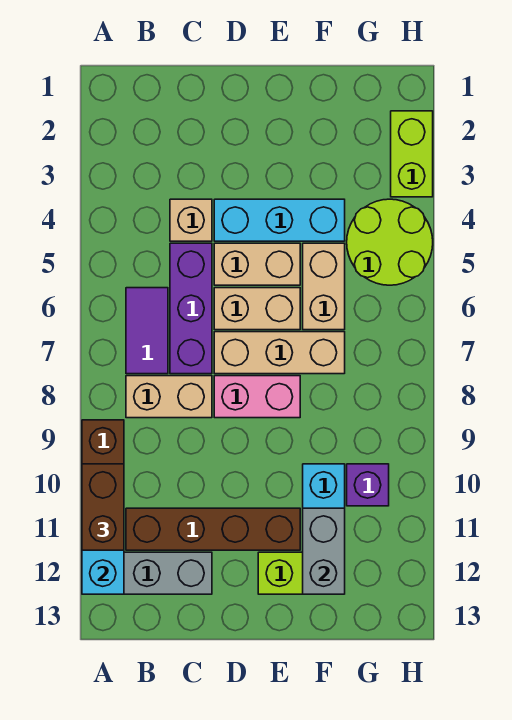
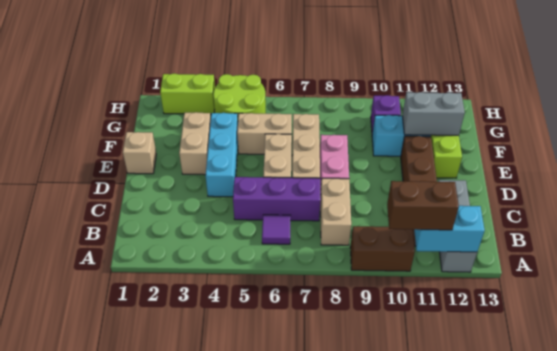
purple 1x2 tile [126,288,168,374] -> purple 1x1 tile [262,215,291,244]
tan 1x1 brick [170,199,212,241] -> tan 1x1 brick moved to [123,132,156,174]
tan 1x2 brick [214,243,300,285] -> tan 1x2 brick moved to [179,112,211,175]

